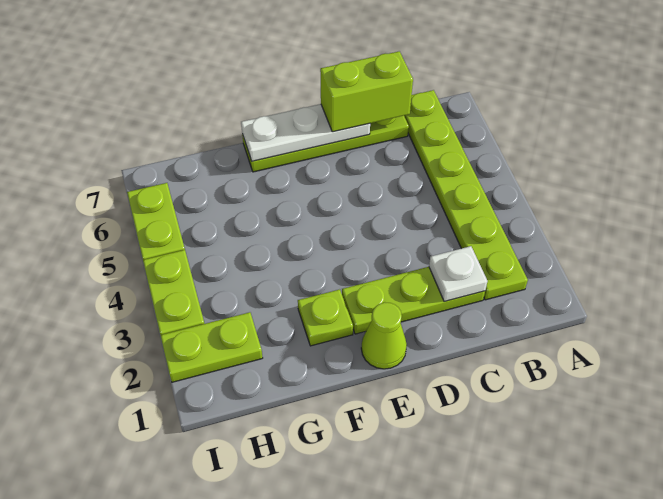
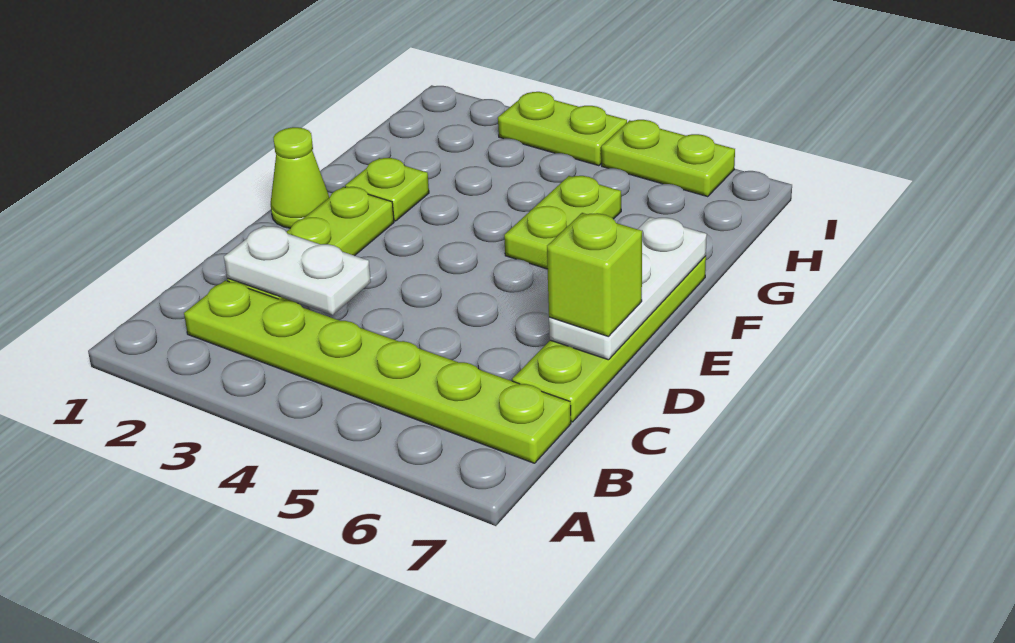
white 1x1 plate [429,246,488,302] -> white 1x2 plate [224,226,371,315]
lime 1x2 brick [320,51,413,132] -> lime 1x1 brick [547,213,642,336]
lime 1x2 plate [160,312,263,382] -> lime 1x2 plate moved to [504,176,621,269]

